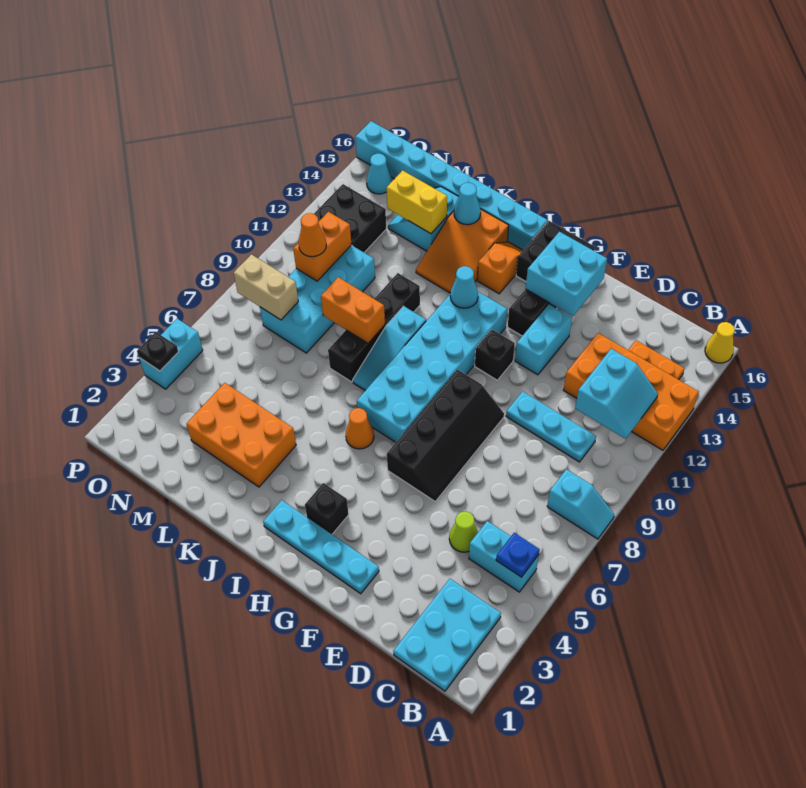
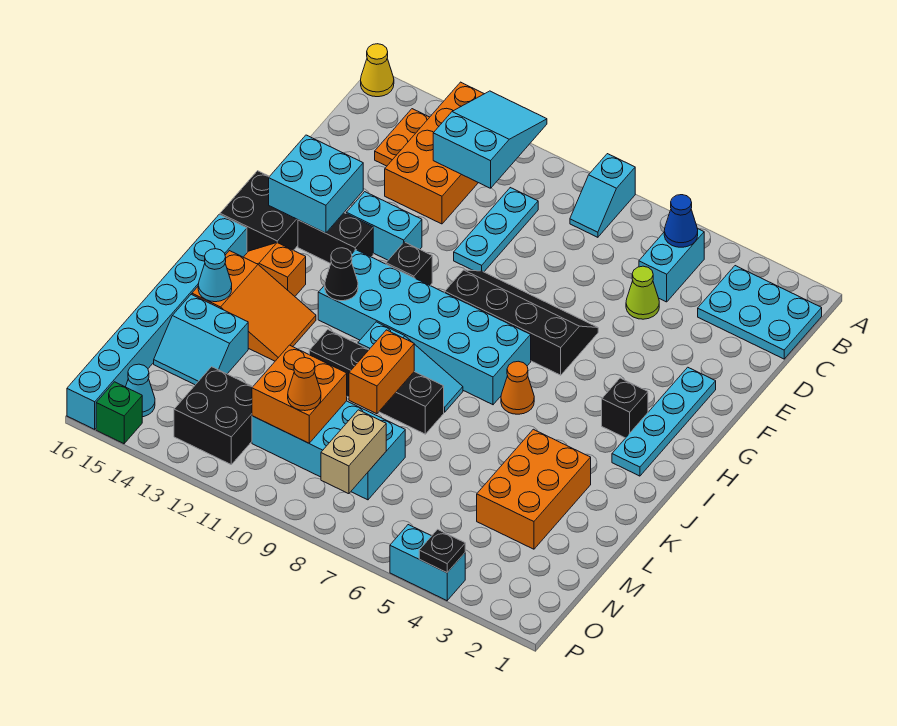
cyan 1x2 slope [547,469,614,539] -> cyan 1x2 slope turned to [570,154,635,237]
blue 1x1 plate [496,533,540,577] -> blue 1x1 cone [664,195,698,247]
cyan 2x2 slope [575,349,658,439] -> cyan 2x3 slope [433,91,547,188]
cyan 1x1 cone [450,266,478,308] -> black 1x1 cone [325,248,358,301]
yellow 1x2 brick [387,170,447,234] -> none
orange 1x2 brick [293,212,351,281] -> orange 2x2 brick [252,345,347,443]
none -> green 1x1 brick [96,382,142,444]

